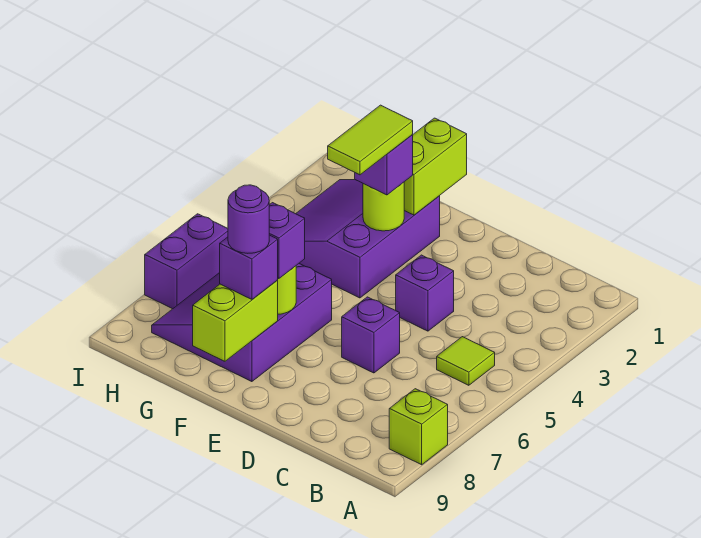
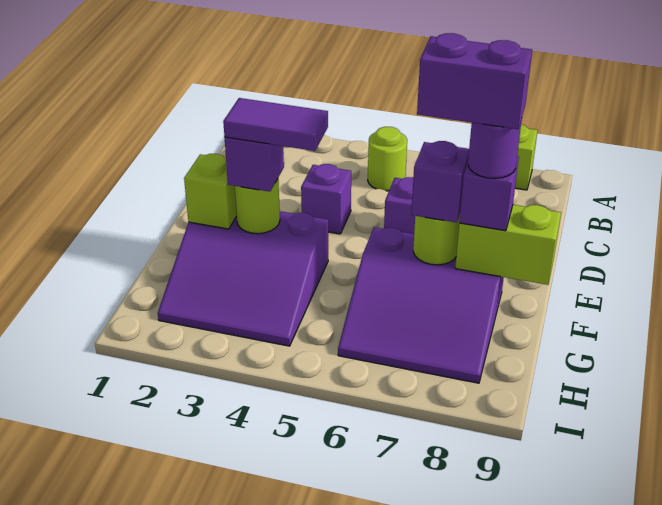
lime 1x1 tile [437,337,495,385] -> lime 1x1 round brick [368,127,407,191]
lime 1x2 brick [404,118,467,215] -> lime 1x1 brick [184,154,237,229]
lime 1x2 tile [328,105,413,175] -> purple 1x2 tile [223,98,328,151]
purple 1x2 brick [145,214,228,309] -> purple 1x2 brick moved to [417,33,532,129]

